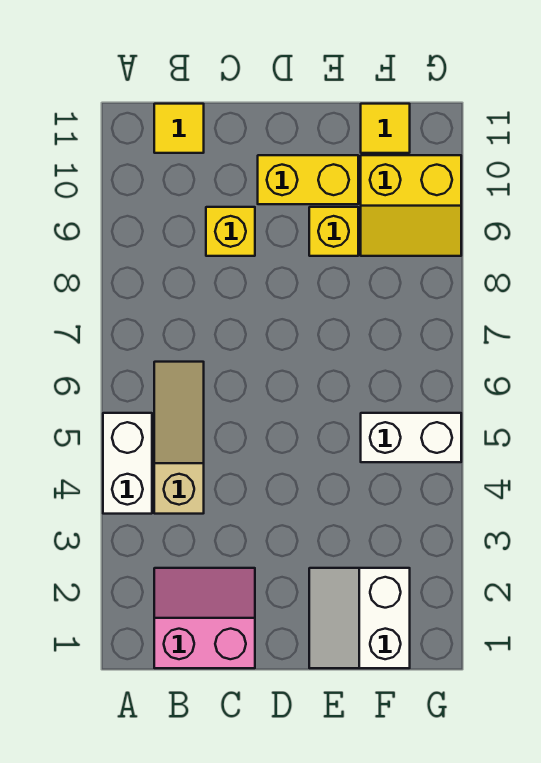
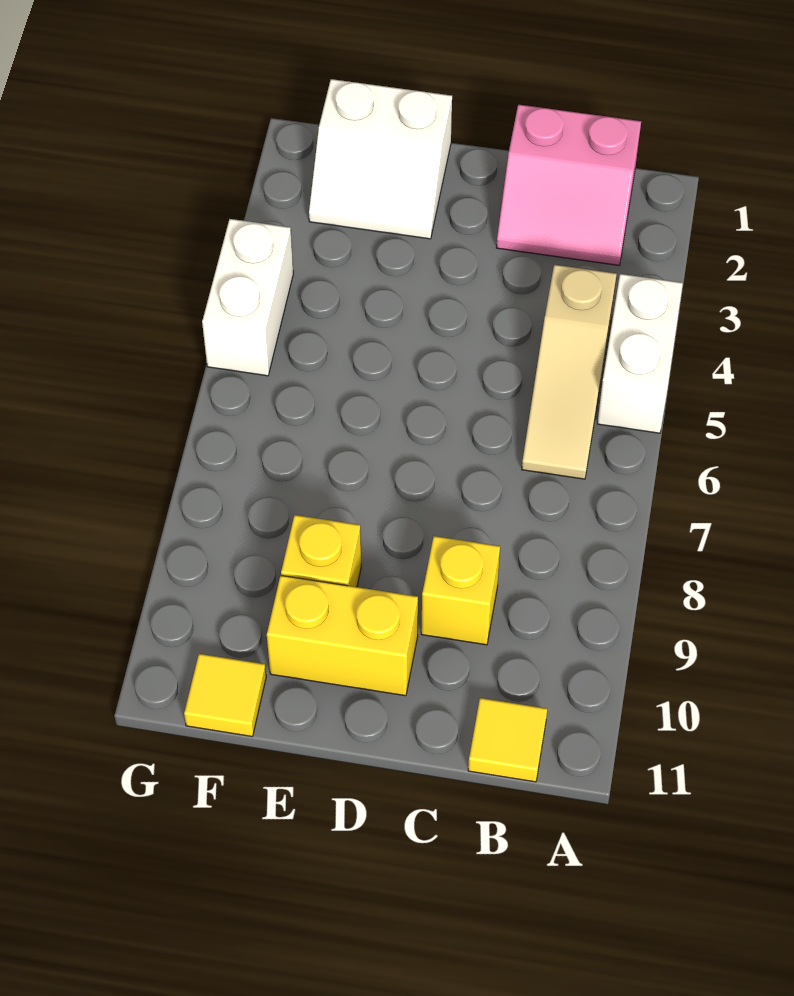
white 2x2 slope [309,568,410,668] -> white 2x2 slope turned to [309,79,452,239]
white 1x2 brick [361,413,461,462] -> white 1x2 brick turned to [202,219,293,376]
yellow 2x2 slope [361,155,461,256] -> none

